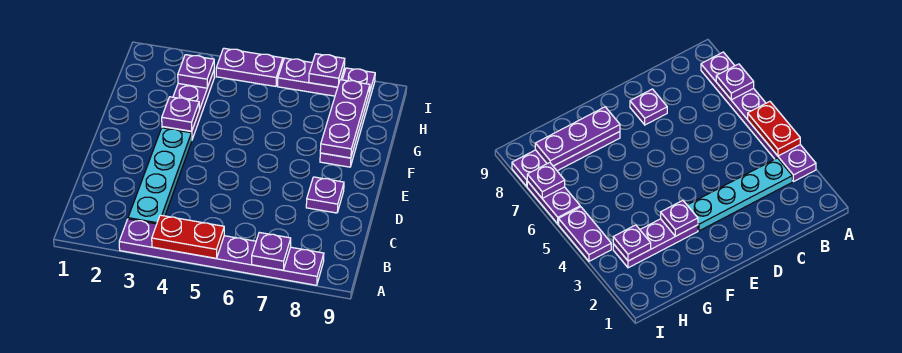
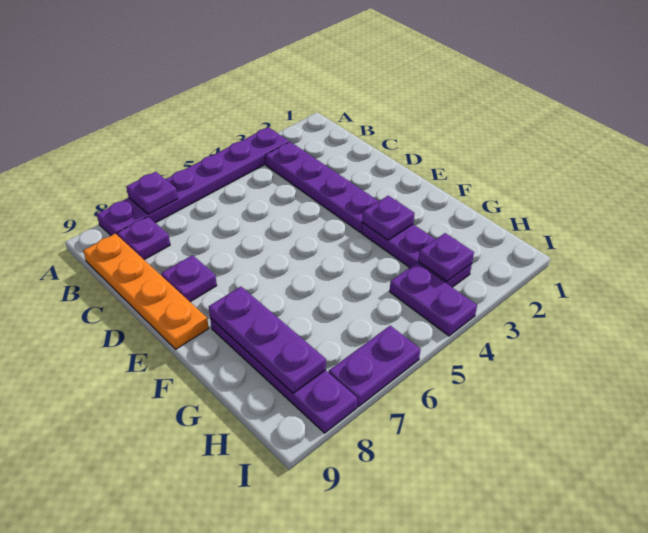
red 1x2 plate [152,215,224,258] -> none
cyan 1x4 plate [128,128,192,224] -> purple 1x4 plate [265,142,378,232]
none -> orange 1x4 plate [83,234,209,349]
purple 1x2 plate [216,48,283,86] -> purple 1x2 plate turned to [390,263,477,336]
purple 1x1 plate [309,54,345,87] -> purple 1x1 plate moved to [117,217,170,260]

